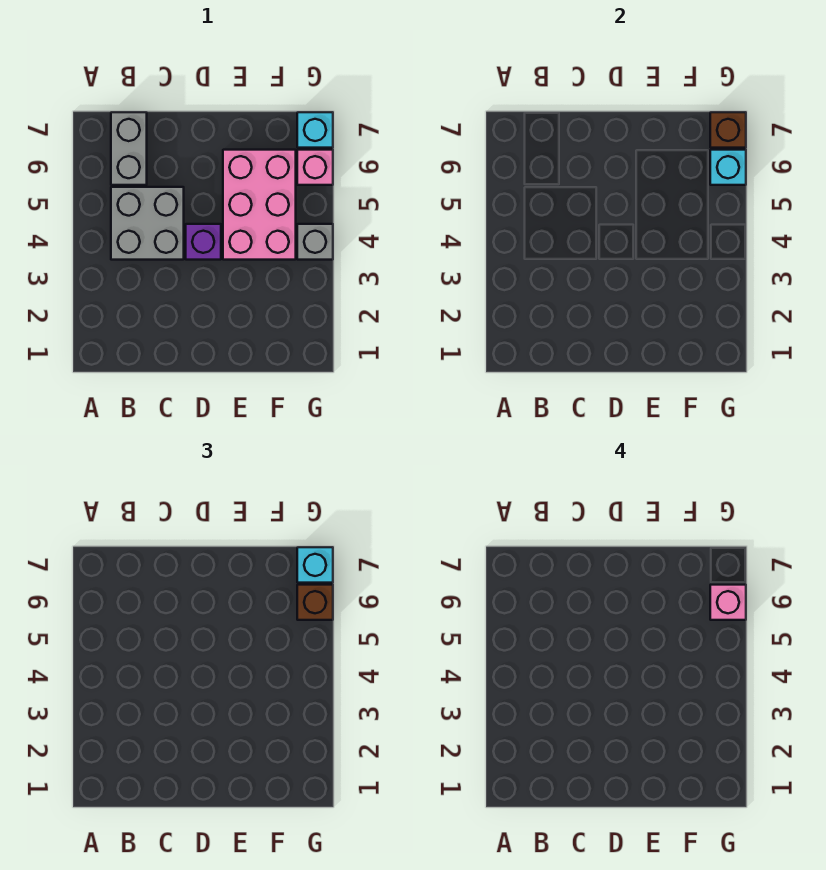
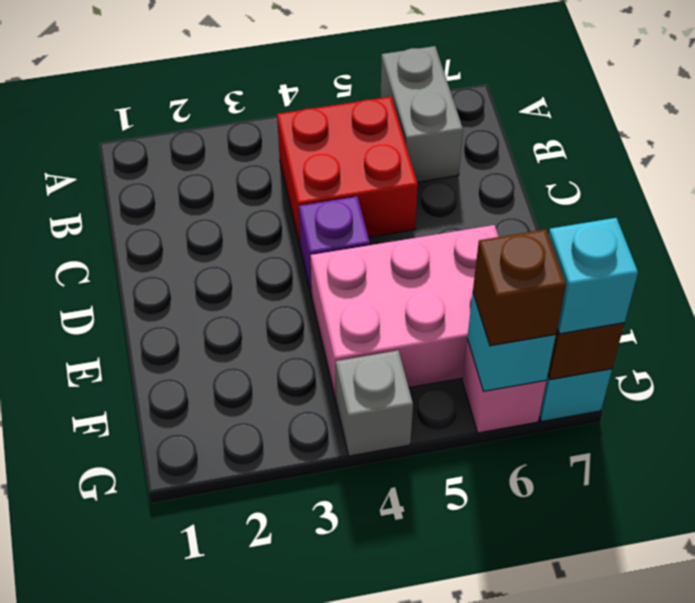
grey 2x2 brick [111,187,184,260] -> red 2x2 brick [277,97,418,248]
grey 1x2 brick [111,112,147,185] -> grey 1x2 brick turned to [380,46,463,182]
pink 1x1 brick [710,585,746,620] -> none

